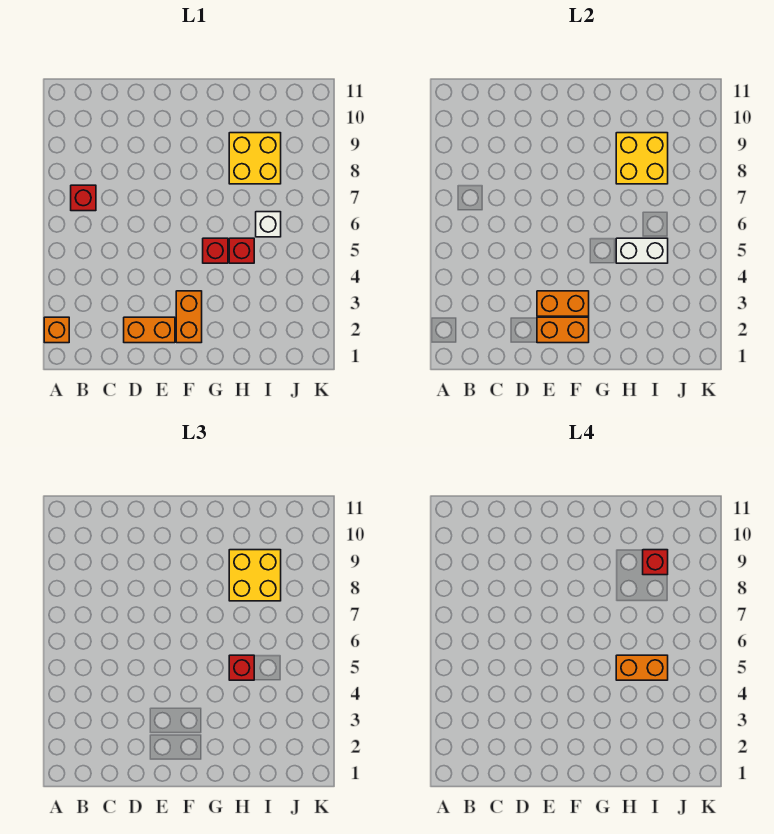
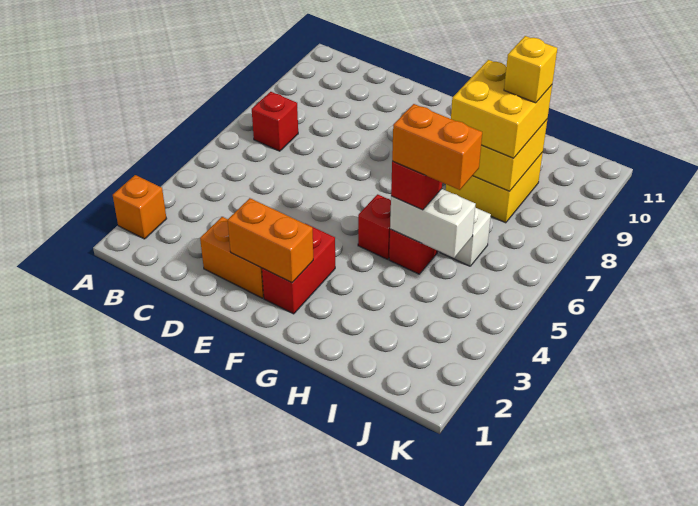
orange 1x2 brick [537,291,589,316] -> none
orange 1x2 brick [176,291,202,343] -> red 1x2 brick [262,224,335,314]
red 1x1 brick [643,550,668,575] -> yellow 1x1 brick [504,36,557,103]

